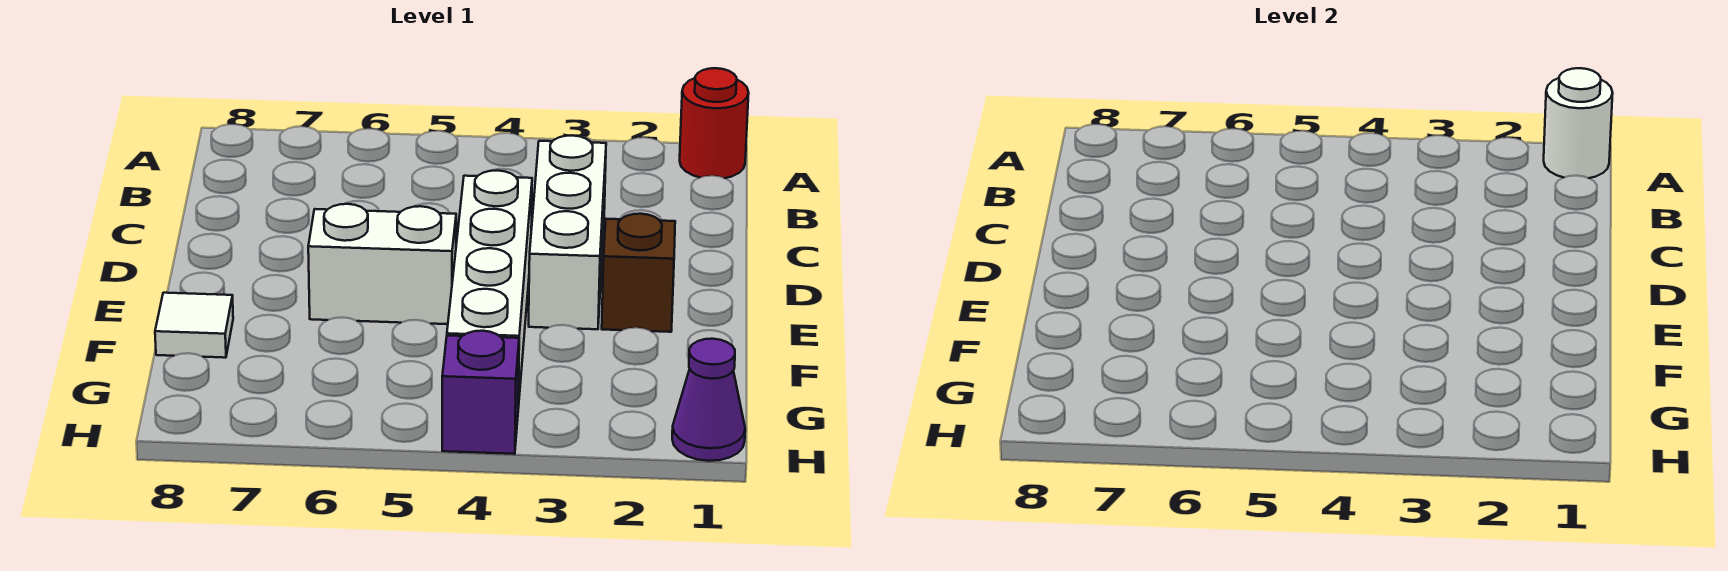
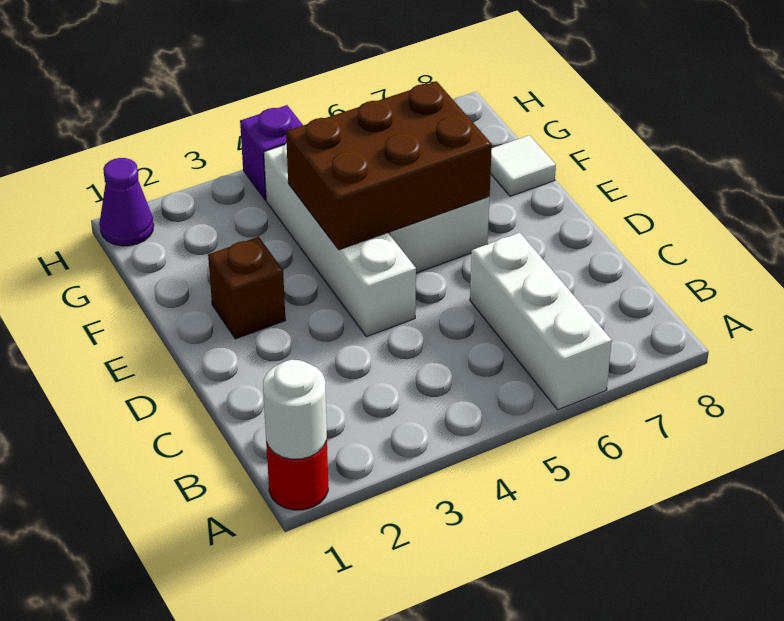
white 1x3 brick [529,135,606,329] -> white 1x3 brick moved to [470,233,612,410]
none -> brown 2x3 brick [286,81,492,250]

